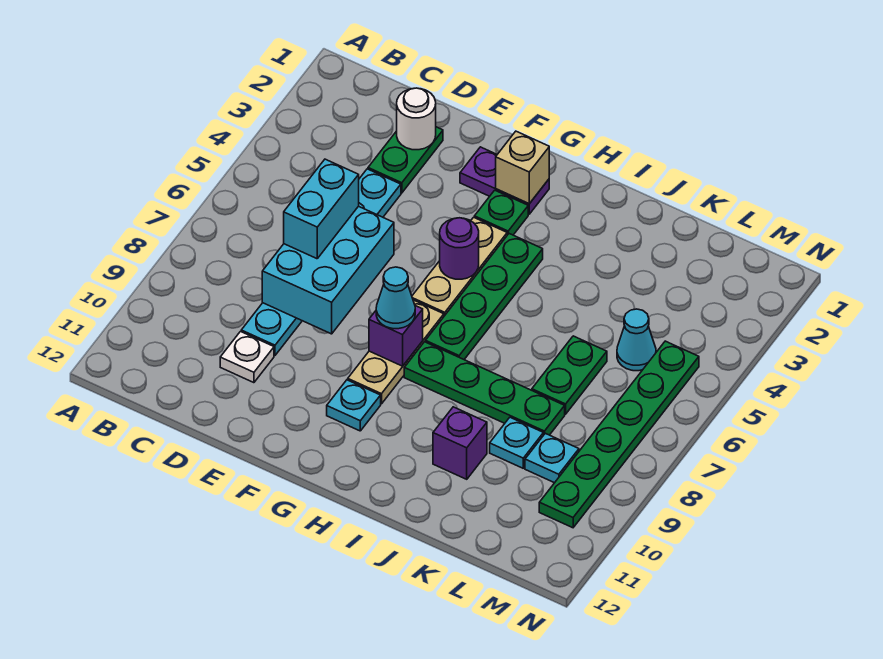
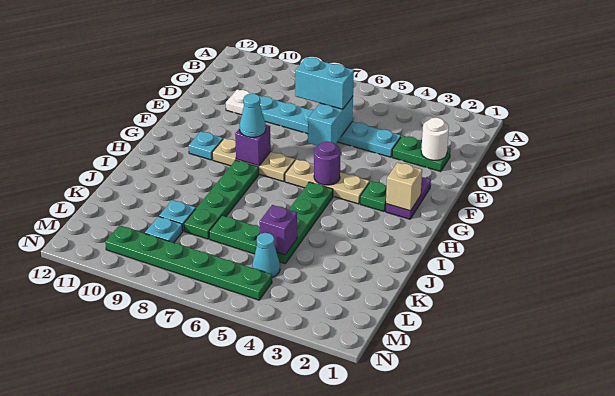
cyan 2x3 brick [262,206,394,334] -> cyan 1x2 brick [308,97,353,146]
green 1x4 plate [425,234,543,359] -> green 1x4 plate turned to [277,182,333,264]
purple 1x1 brick [433,407,487,479] -> purple 1x1 brick moved to [260,205,297,255]

